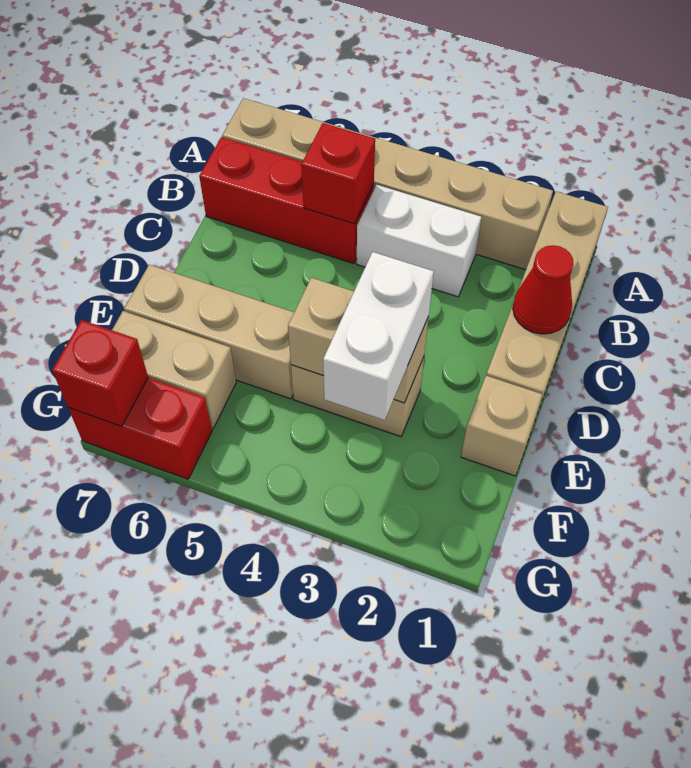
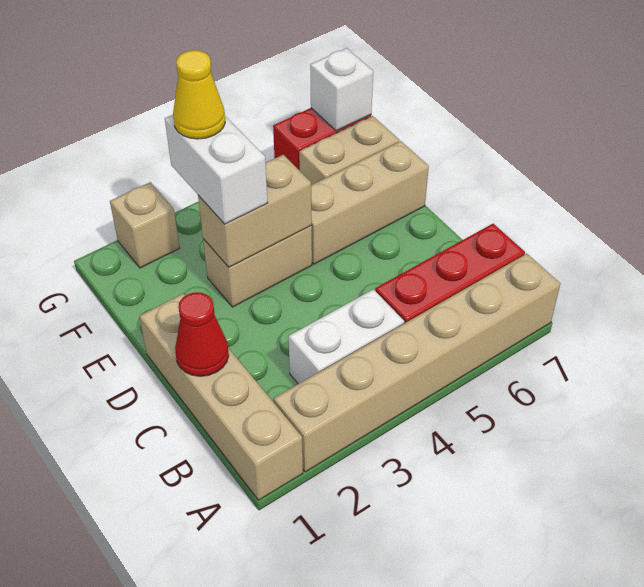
red 1x1 brick [301,123,375,224] -> none
tan 1x1 brick [461,376,543,476] -> tan 1x1 brick moved to [110,182,179,268]
none -> yellow 1x1 cone [173,50,225,139]
red 1x1 brick [52,320,148,426] -> white 1x1 brick [310,48,373,131]

